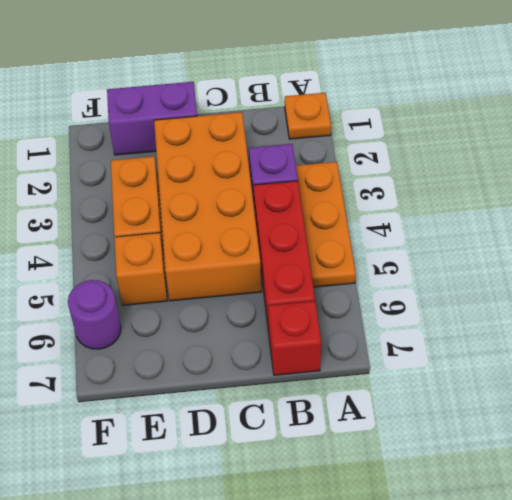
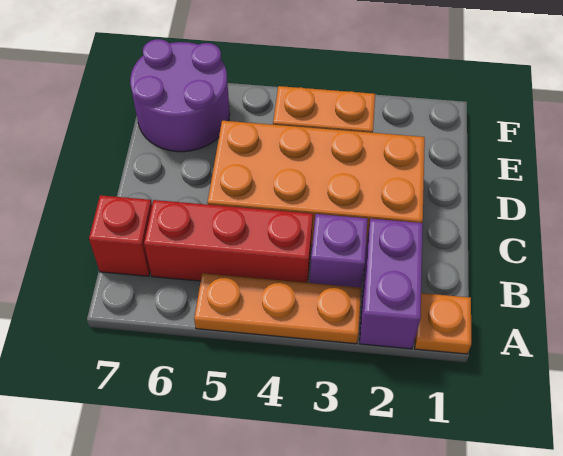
purple 1x2 brick [107,82,197,155] -> purple 1x2 brick moved to [360,219,423,349]
orange 1x1 brick [114,233,167,305] -> none
purple 1x1 round brick [68,280,121,349] -> purple 2x2 round brick [130,39,230,152]

